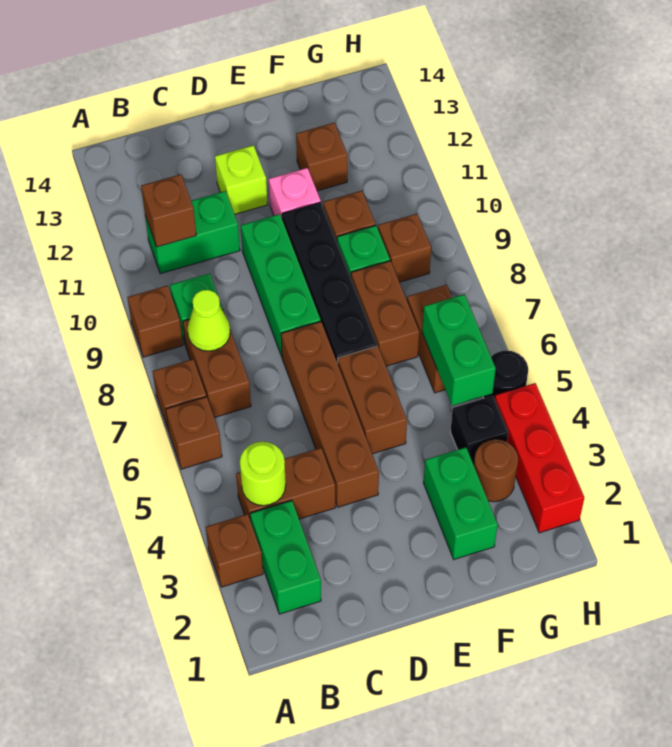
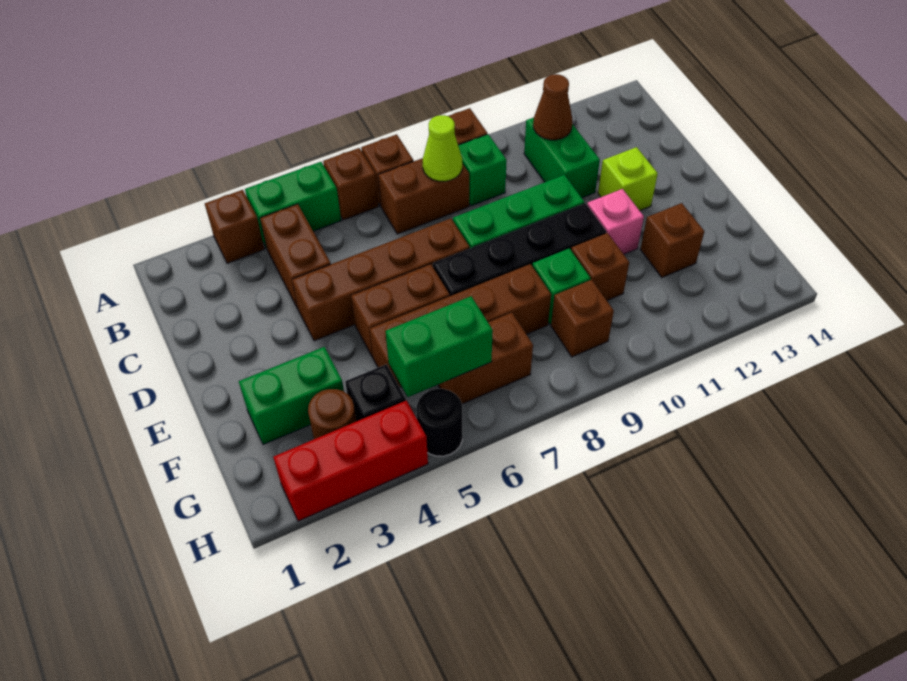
green 1x2 brick [250,501,321,614] -> green 1x2 brick moved to [245,162,341,248]
lime 1x1 round brick [240,441,286,506] -> none
brown 1x1 brick [141,174,196,247] -> brown 1x1 cone [533,74,573,140]
brown 1x2 brick [351,261,419,366] -> brown 1x4 brick [370,264,551,387]

